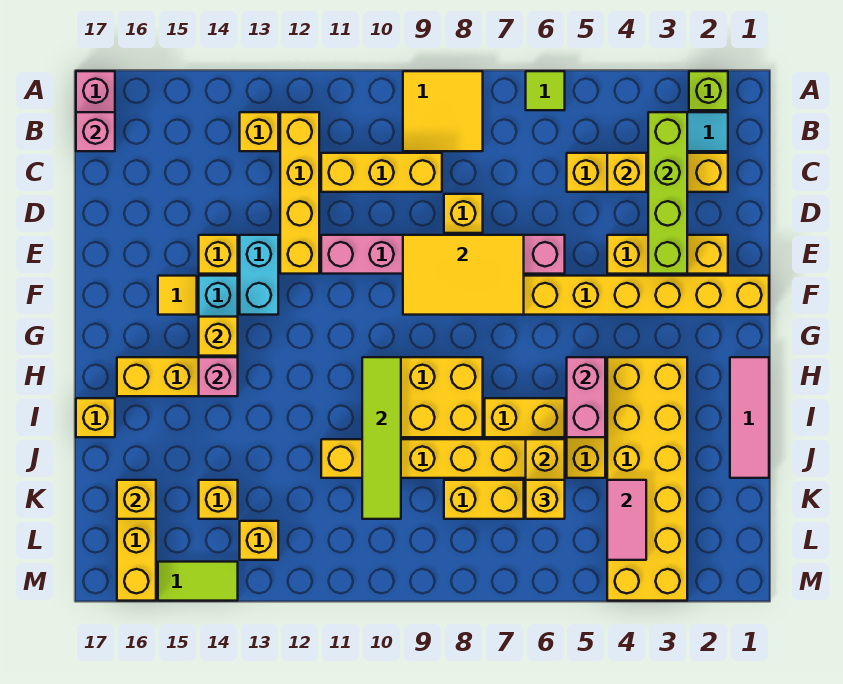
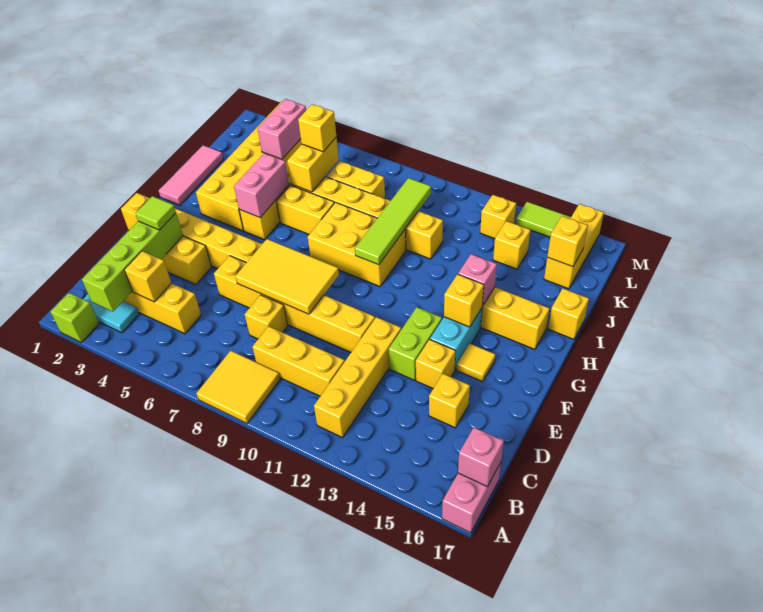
lime 1x1 tile [526,71,565,110] -> lime 1x1 tile moved to [135,196,176,230]
yellow 1x1 brick [240,112,278,151] -> yellow 1x1 brick moved to [429,374,470,428]
pink 1x6 brick [321,235,565,274] -> yellow 1x6 brick [214,256,375,352]
cyan 1x2 brick [240,235,278,315] -> lime 1x2 brick [389,307,442,380]
pink 1x2 tile [607,480,646,560] -> pink 1x2 brick [258,99,306,159]

